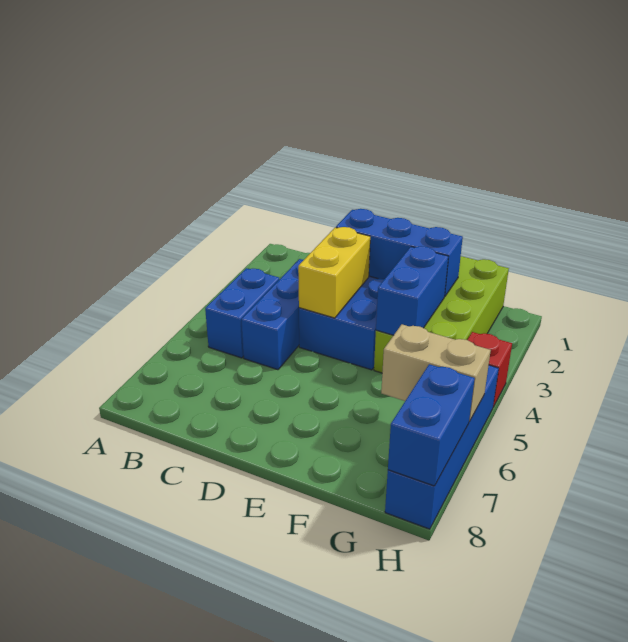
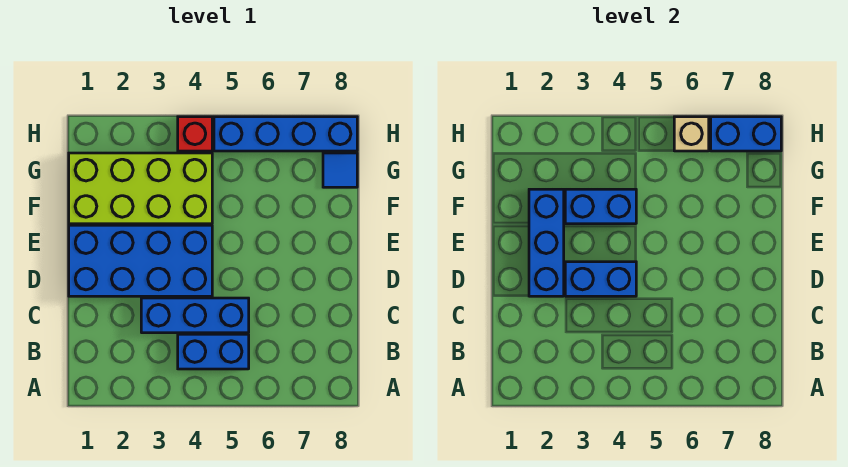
yellow 1x2 brick [298,227,370,318] -> blue 1x2 brick [565,262,636,296]
tan 1x2 brick [381,324,491,422] -> tan 1x1 brick [674,117,709,151]
none -> blue 1x1 tile [323,153,357,187]

